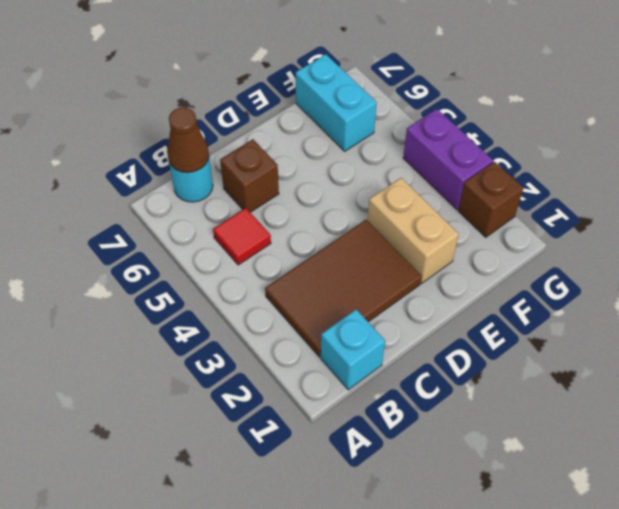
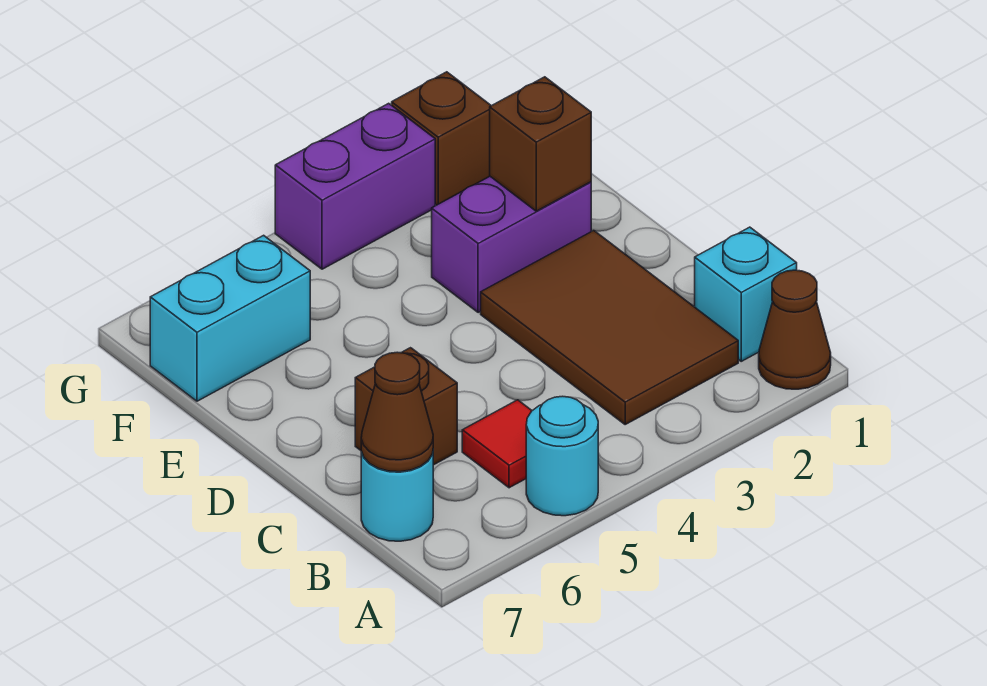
none -> brown 1x1 cone [759,270,831,389]
none -> cyan 1x1 round brick [526,396,598,516]
tan 1x2 brick [368,178,459,283] -> purple 1x2 brick [432,177,591,313]
none -> brown 1x1 brick [490,77,591,211]

